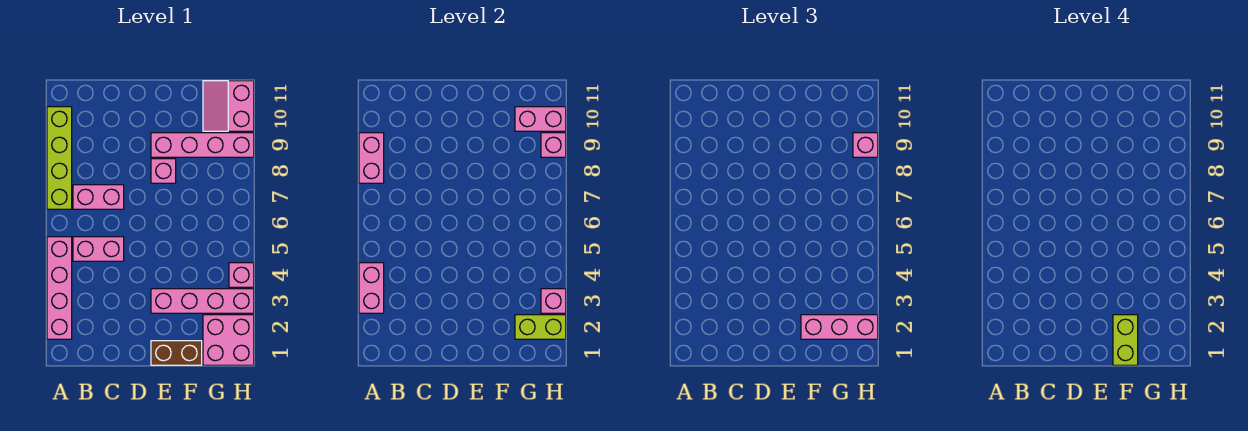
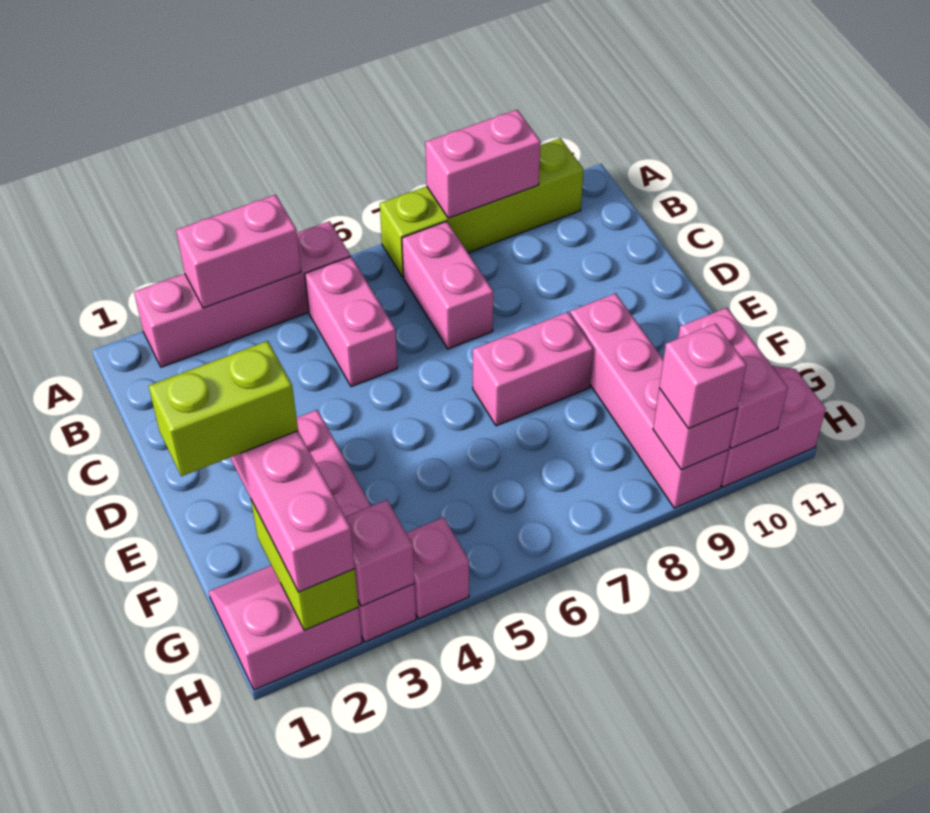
brown 1x2 brick [151,341,202,365] -> none
pink 1x1 brick [151,159,176,183] -> pink 1x2 brick [473,312,593,426]
pink 2x2 brick [203,315,254,365] -> pink 2x2 slope [209,565,362,690]

